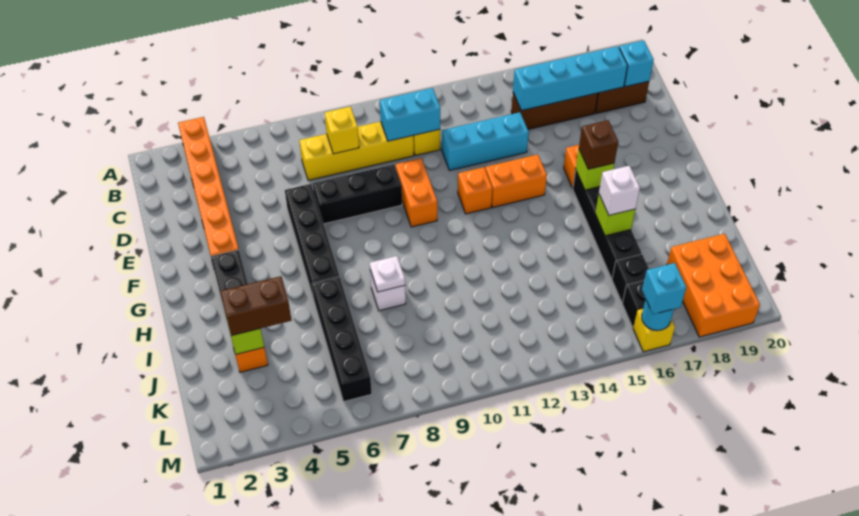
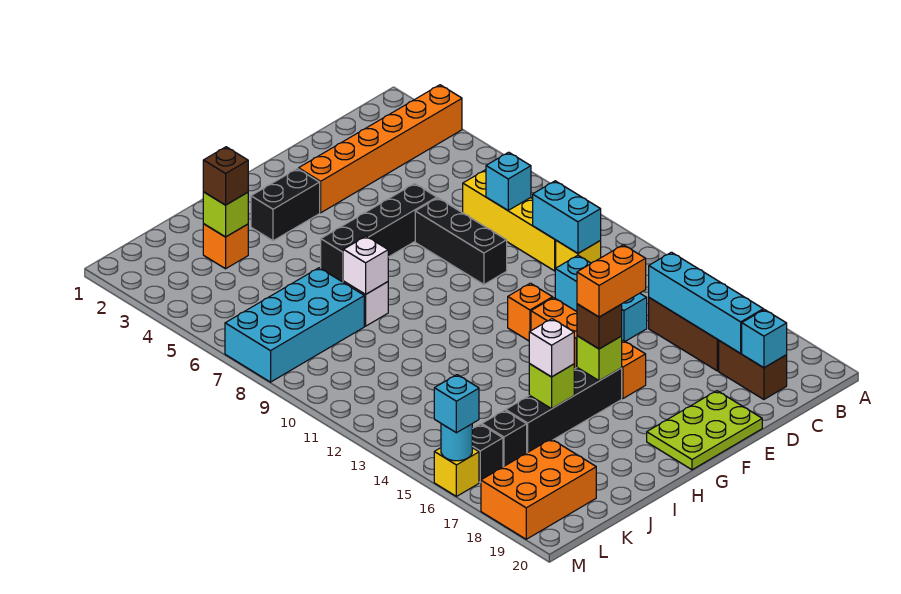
yellow 1x1 brick [325,107,359,154] -> cyan 1x1 brick [486,152,531,210]
orange 1x2 brick [396,158,437,227] -> orange 1x2 brick moved to [577,245,646,317]
none -> lime 2x3 plate [647,391,762,470]
black 1x4 brick [312,277,372,401] -> none
white 1x1 plate [370,256,405,292] -> white 1x1 brick [343,236,388,294]
brown 1x2 brick [220,276,291,336] -> brown 1x1 brick [203,147,248,205]
none -> cyan 2x4 brick [225,268,364,382]

